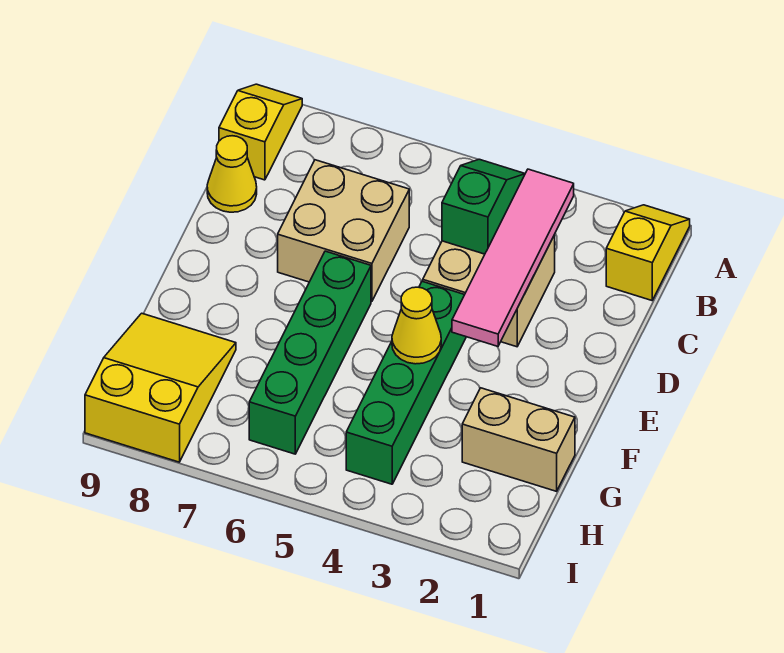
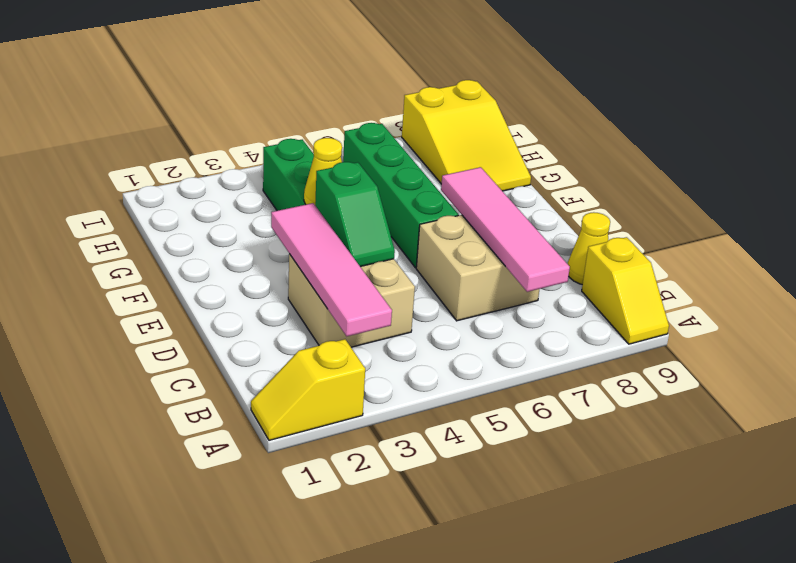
yellow 1x2 slope [606,205,690,300] -> yellow 1x2 slope turned to [251,339,365,440]
green 1x2 slope [442,159,525,254] -> green 1x2 slope moved to [315,162,395,267]
none -> pink 1x4 tile [441,167,570,292]
tan 1x2 brick [462,388,575,491] -> none

